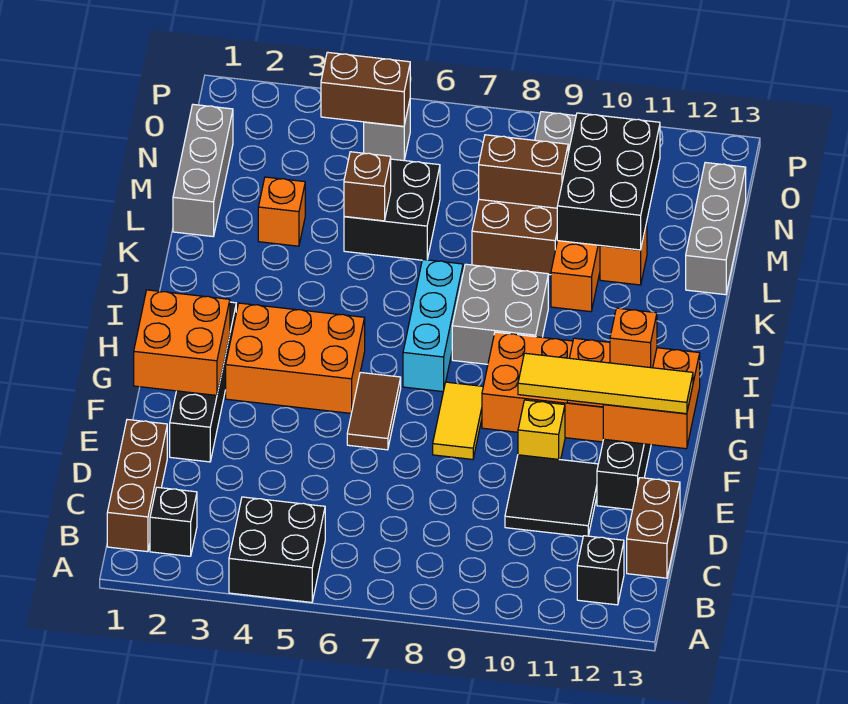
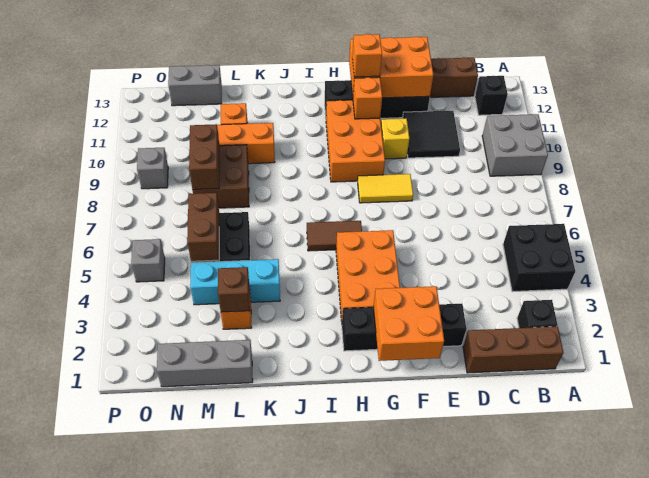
brown 1x2 tile [347,372,401,450] -> brown 1x2 tile moved to [307,221,362,251]
yellow 1x4 tile [518,353,693,414] -> none
orange 2x2 brick [603,348,700,449] -> orange 2x3 brick [349,37,434,98]
cyan 1x3 brick [403,260,463,392] -> cyan 1x3 brick moved to [190,259,280,305]
grey 2x2 brick [452,264,548,364] -> grey 2x2 brick moved to [482,114,548,176]
brown 1x1 brick [344,152,391,221] -> brown 1x1 brick moved to [218,267,250,312]
black 2x3 brick [557,113,660,250] -> none
grey 1x3 brick [686,162,746,295] -> grey 1x2 brick [168,65,222,106]
brown 1x2 brick [321,52,410,126] -> brown 1x2 brick moved to [187,193,219,261]

